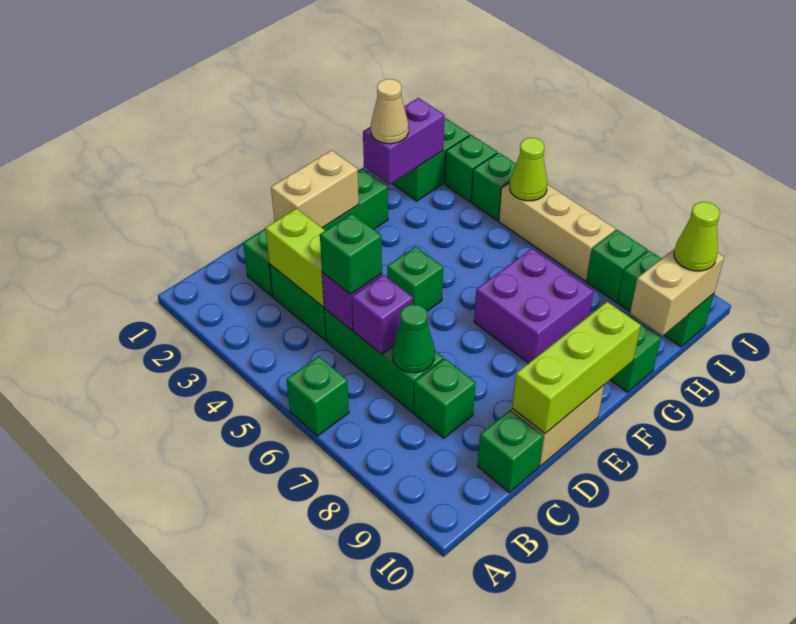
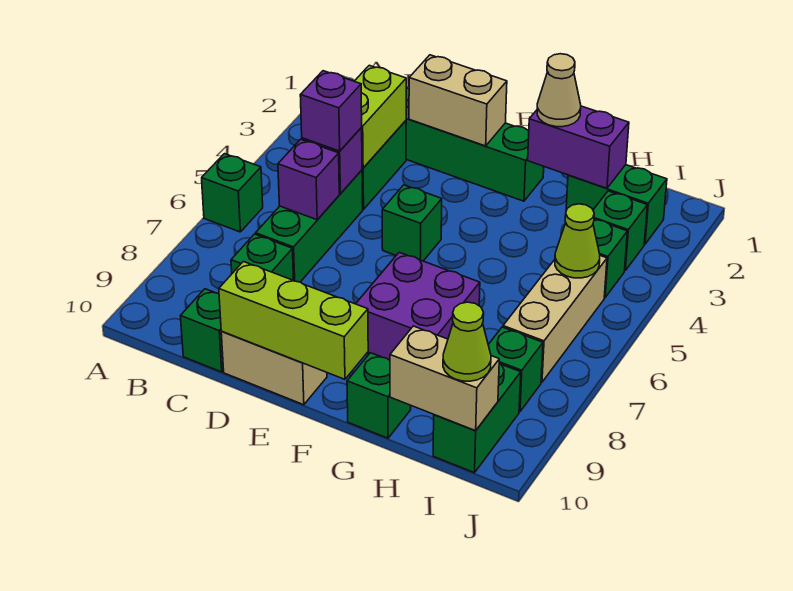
green 1x1 brick [320,214,382,295] -> purple 1x1 brick [300,71,362,151]
green 1x1 cone [392,305,435,373] -> none

